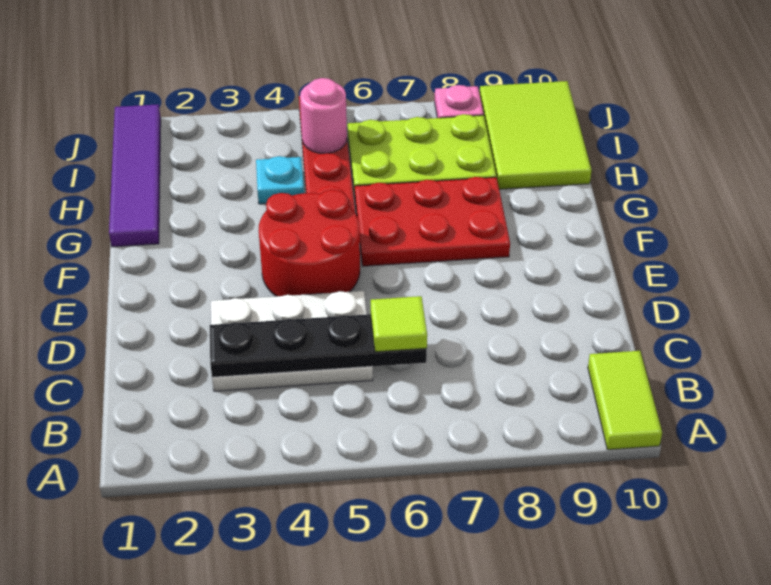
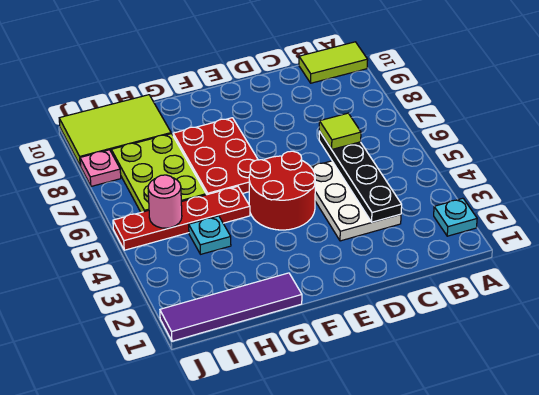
none -> cyan 1x1 plate [434,198,477,236]

